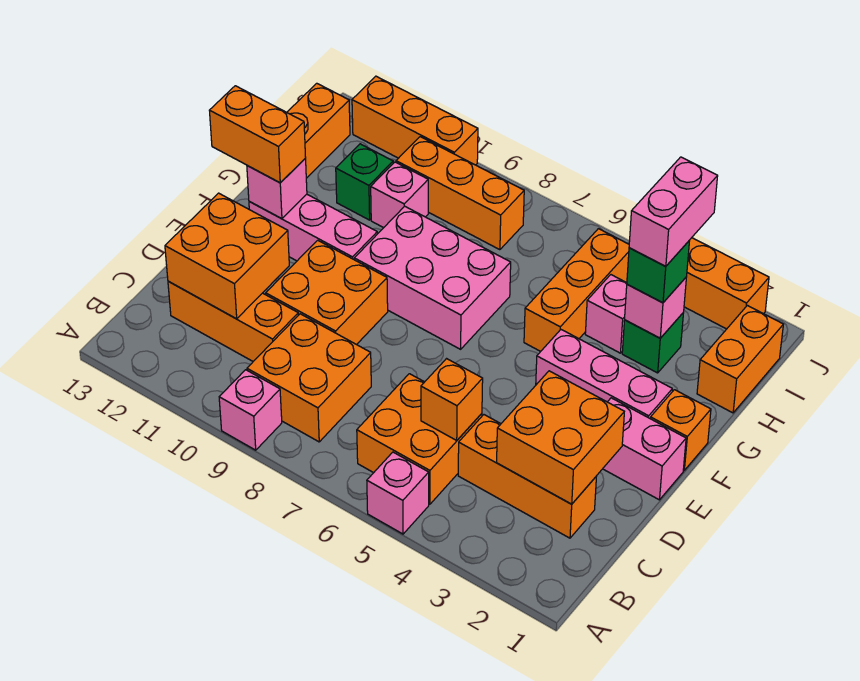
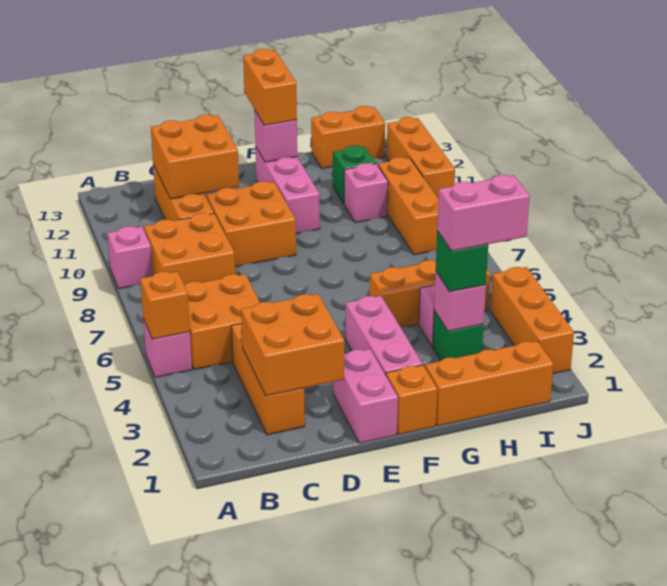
orange 1x1 brick [421,359,483,440] -> orange 1x1 brick moved to [140,271,190,339]
pink 2x3 brick [354,206,511,349] -> none
orange 1x2 brick [697,305,783,413] -> orange 1x3 brick [425,341,553,426]

